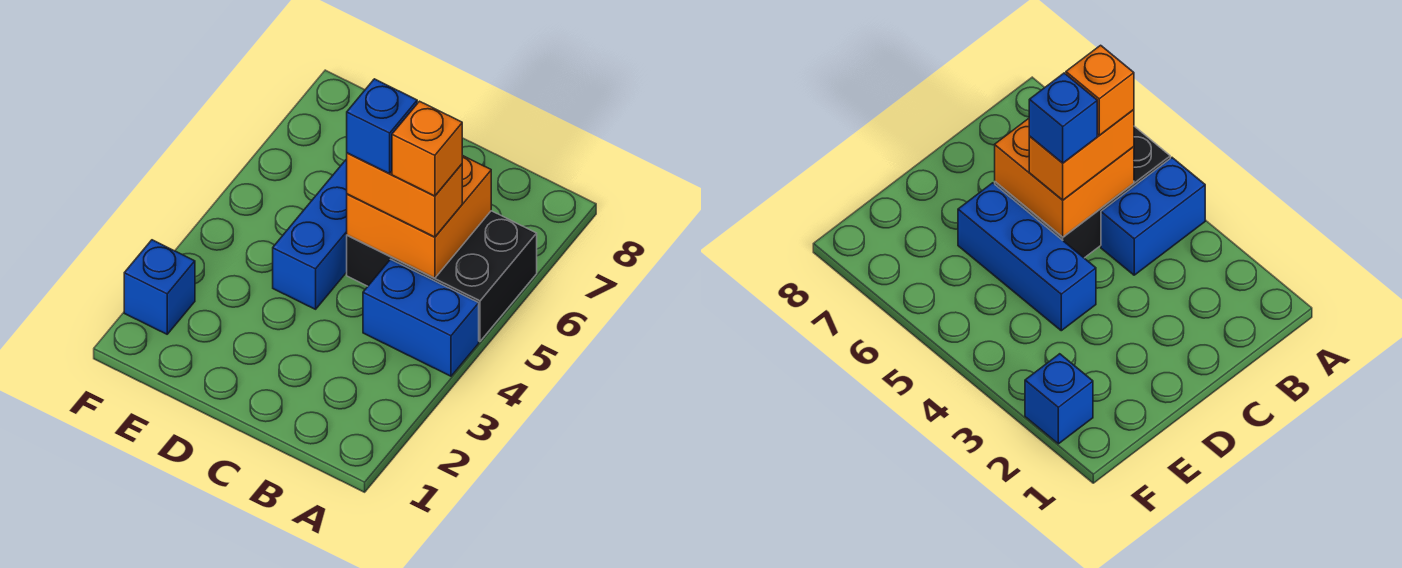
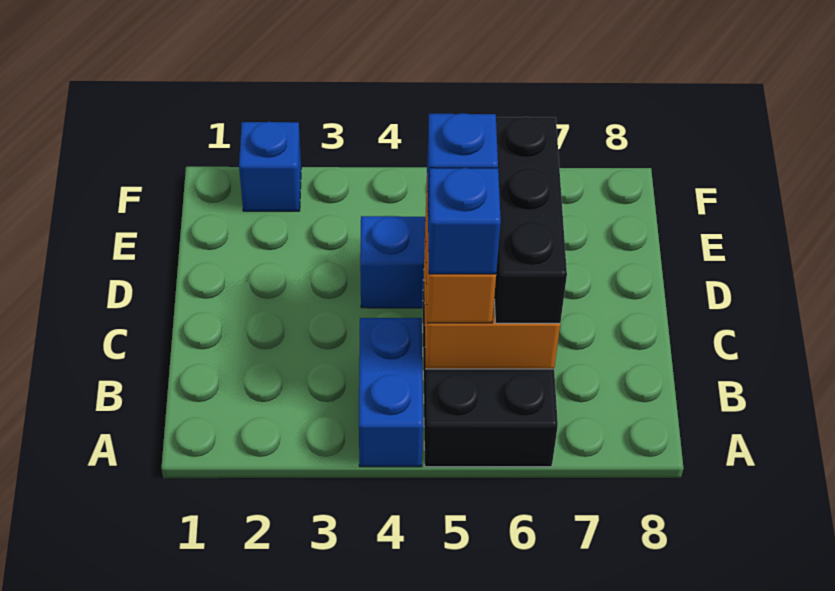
orange 1x1 brick [392,101,462,196] -> blue 1x1 brick [428,168,501,274]
none -> black 1x3 brick [494,117,567,323]

